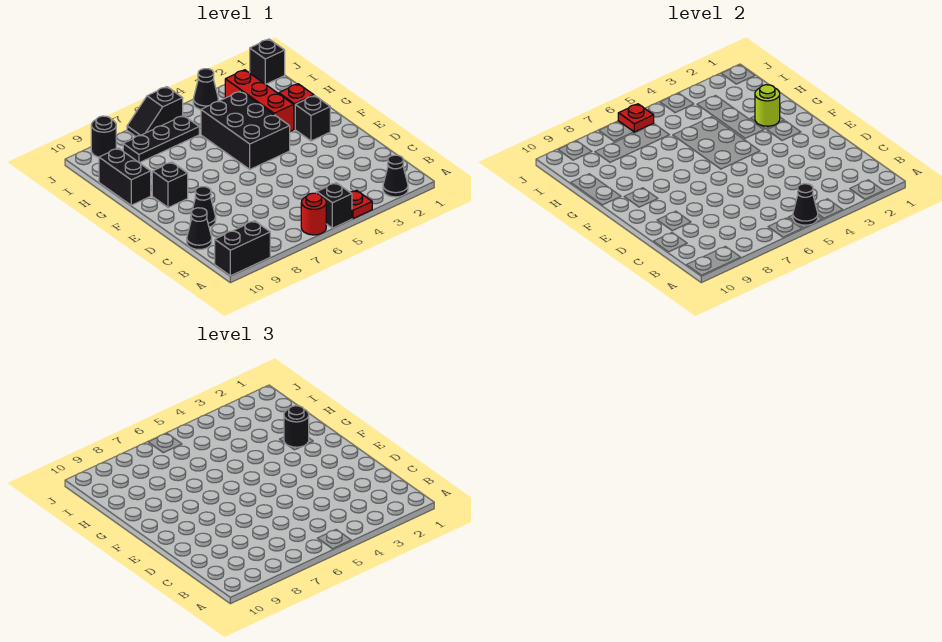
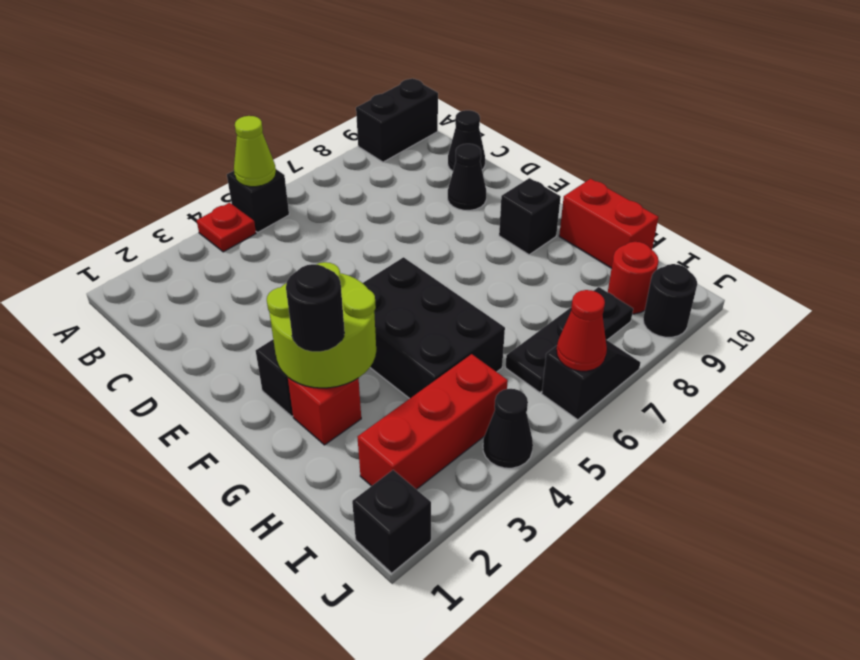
black 1x1 cone [383,155,408,197] -> none
black 1x1 cone [793,184,818,225] -> lime 1x1 cone [234,116,276,187]
red 1x1 round brick [301,193,326,235] -> red 1x1 round brick moved to [608,242,659,314]
lime 1x1 round brick [755,85,780,126] -> lime 2x2 round brick [267,262,376,388]
red 1x3 brick [225,70,294,131] -> red 1x3 brick turned to [358,354,508,489]
black 1x2 brick [99,148,151,205] -> red 1x2 brick [559,179,658,268]
red 1x1 plate [618,104,654,132] -> red 1x1 cone [557,290,607,371]

